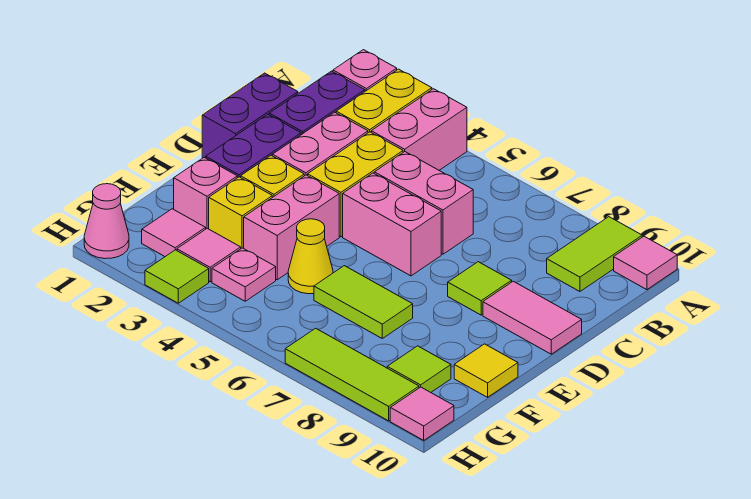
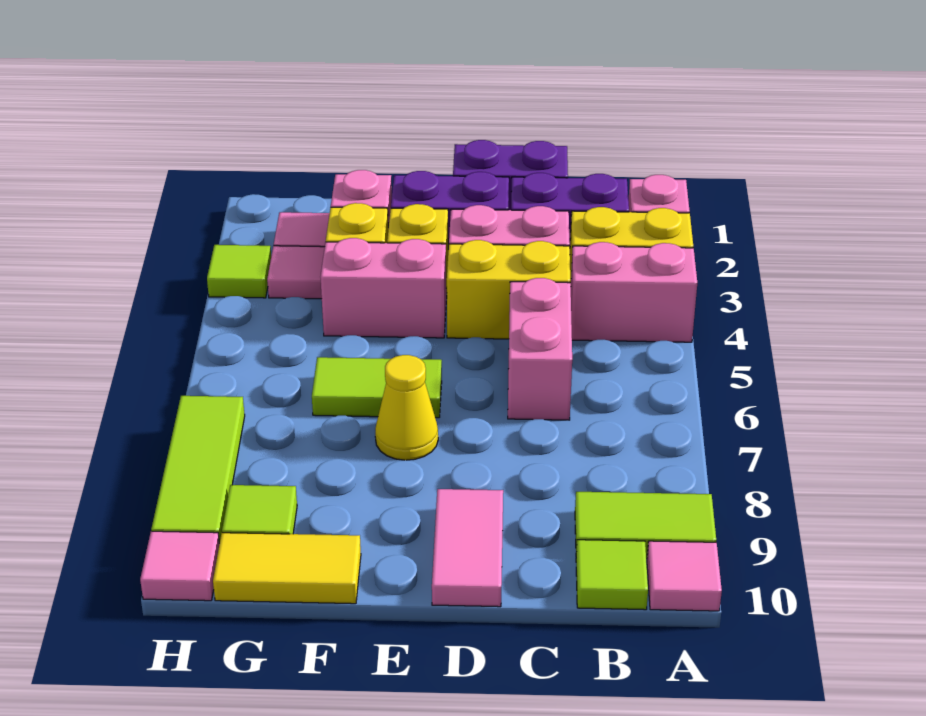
pink 1x2 brick [343,173,441,276] -> none
lime 1x1 tile [448,262,512,315] -> lime 1x1 tile moved to [576,540,648,610]
yellow 1x1 cone [288,219,333,294] -> yellow 1x1 cone moved to [375,355,438,460]
lime 1x2 tile [314,266,413,338] -> lime 1x2 tile turned to [312,357,442,418]
yellow 1x1 tile [454,344,518,397] -> yellow 1x2 tile [213,533,361,604]
pink 1x1 plate [212,248,276,301] -> none
pink 1x1 cone [84,184,129,259] -> none

